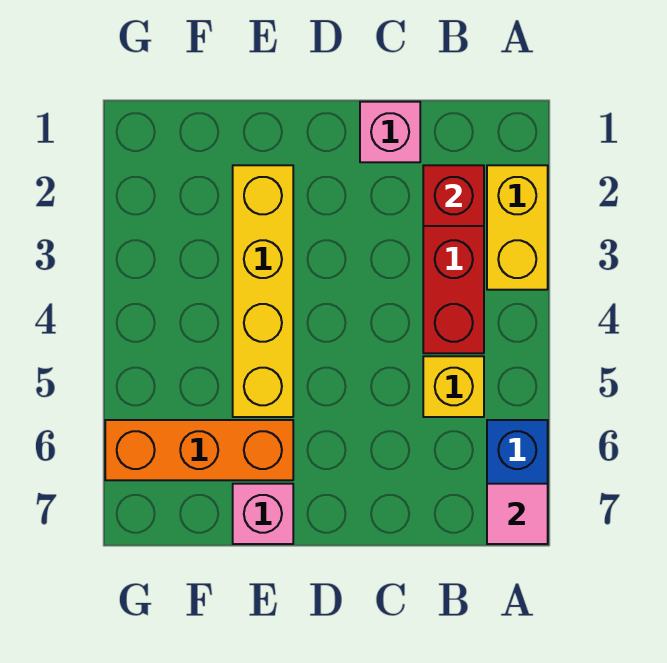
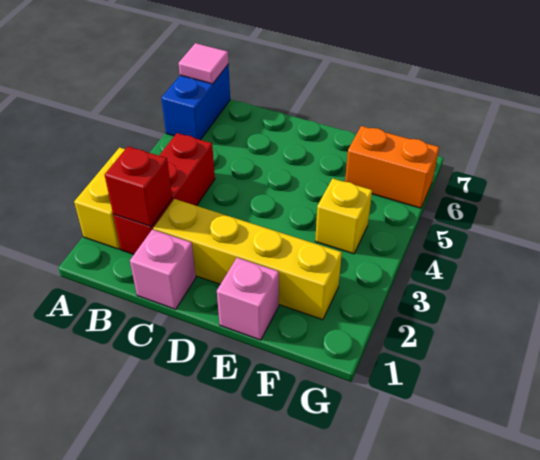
yellow 1x1 brick [423,356,484,417] -> yellow 1x1 brick moved to [315,179,372,254]
yellow 1x4 brick [233,165,293,417] -> yellow 1x4 brick turned to [153,199,342,320]
orange 1x3 brick [105,420,293,480] -> orange 1x2 brick [345,126,439,208]
pink 1x1 brick [233,484,293,544] -> pink 1x1 brick moved to [217,258,279,340]

